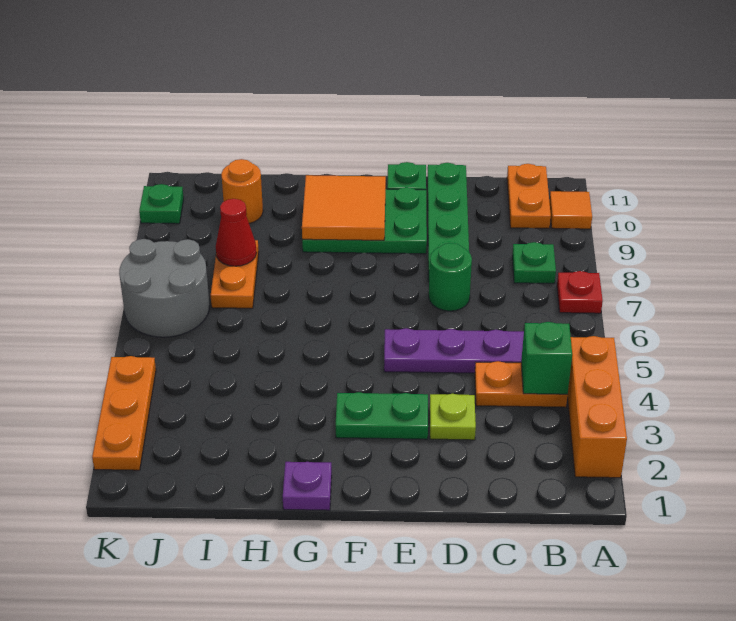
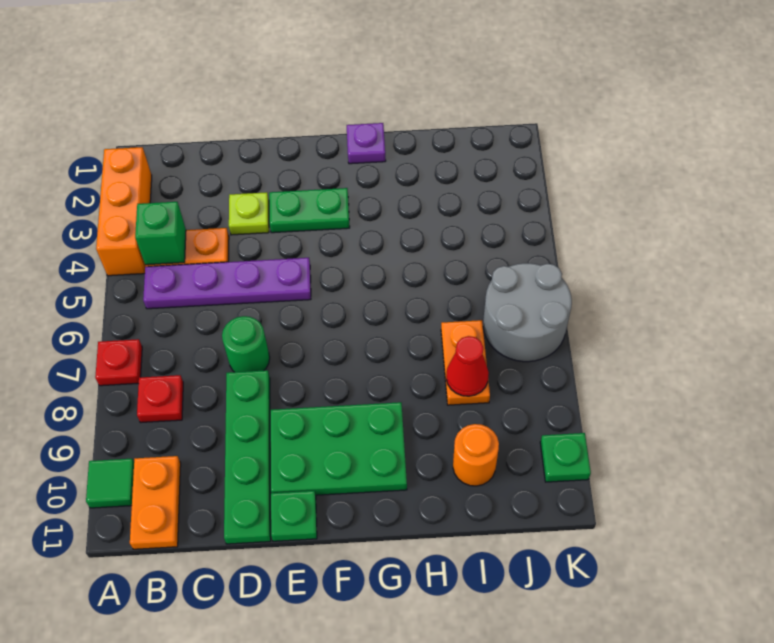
orange 1x1 tile [549,191,592,229] -> green 1x1 tile [86,459,134,508]
green 1x1 plate [512,242,556,284] -> red 1x1 plate [137,375,183,423]
orange 2x2 tile [302,175,386,240] -> none
orange 1x3 plate [92,356,156,470] -> none

